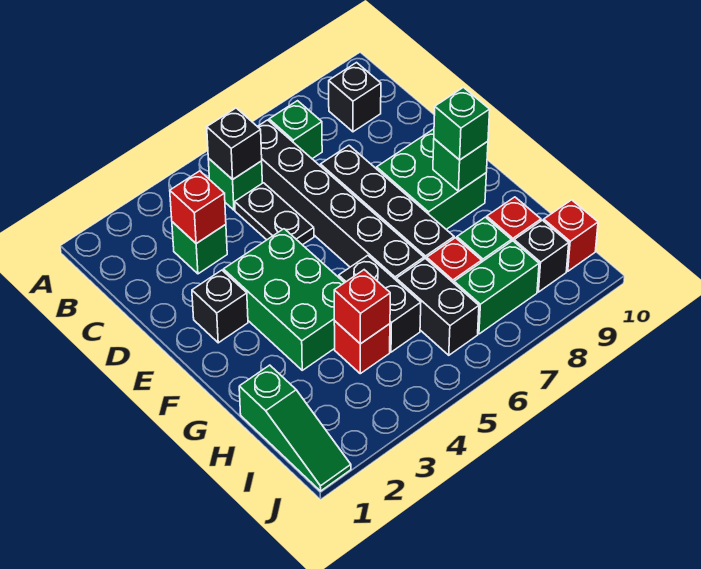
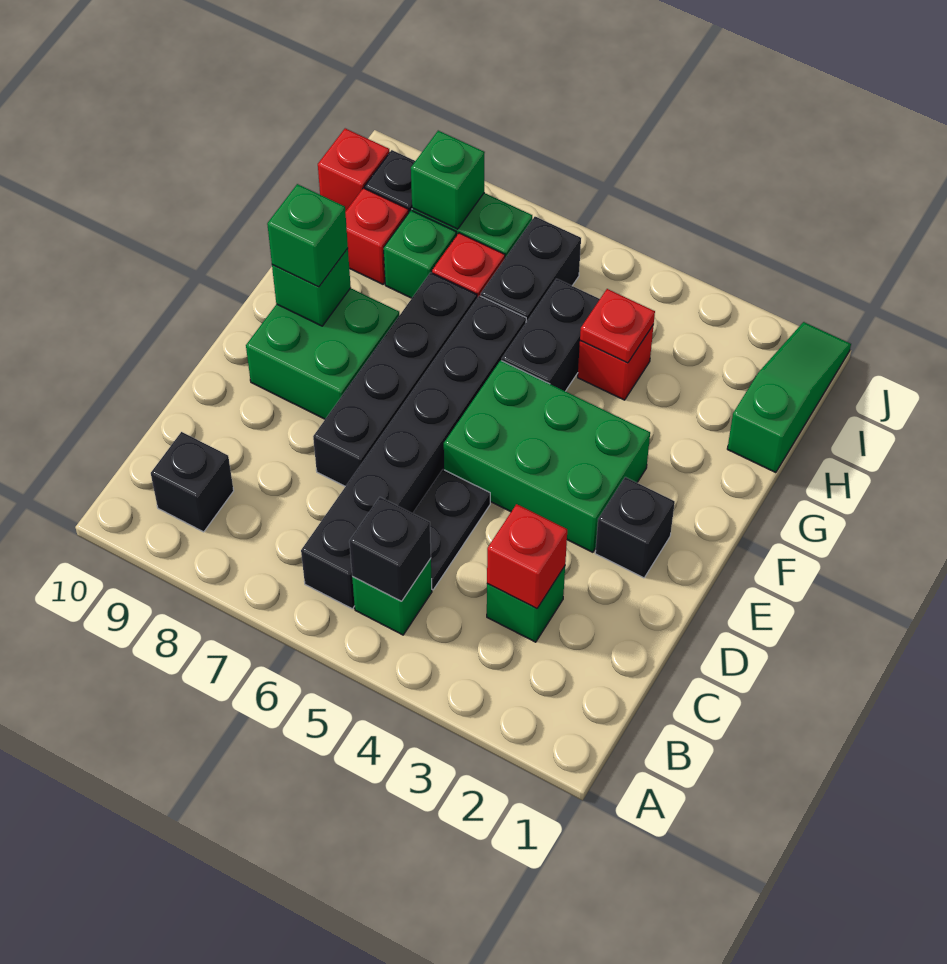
green 1x1 brick [269,101,322,159] -> green 1x1 brick moved to [411,131,485,229]
green 2x3 brick [223,229,344,370] -> green 2x3 brick turned to [444,360,650,552]
red 1x1 brick [334,270,390,344] -> red 1x1 plate [580,289,655,363]

